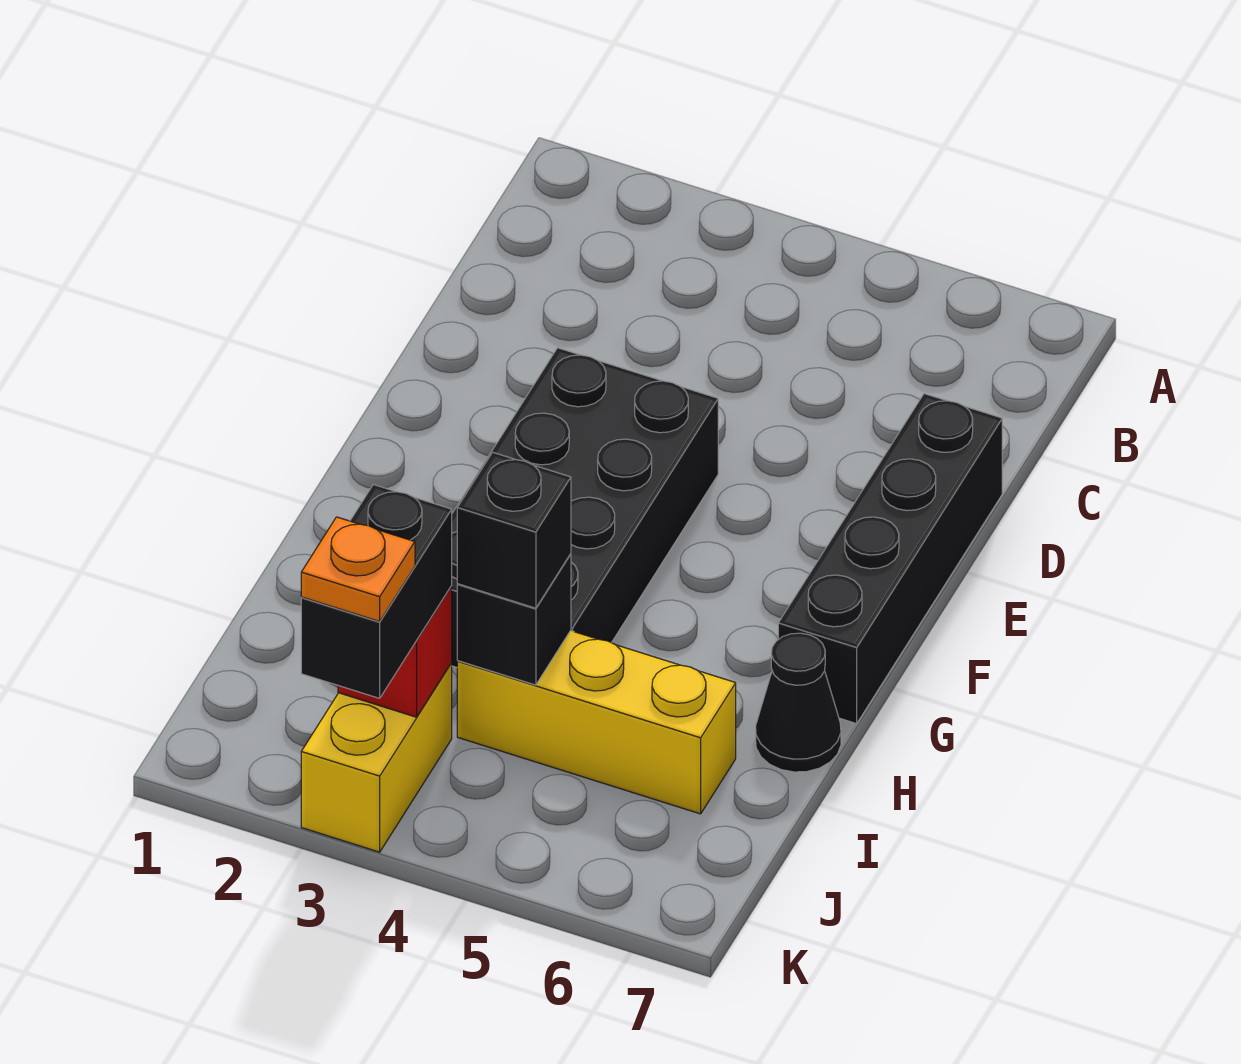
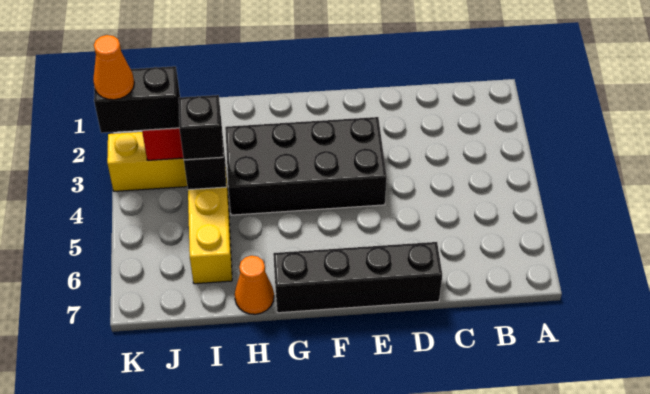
black 1x1 cone [756,633,841,772] -> orange 1x1 cone [235,256,274,314]
orange 1x1 plate [301,517,415,622] -> orange 1x1 cone [93,35,134,100]

